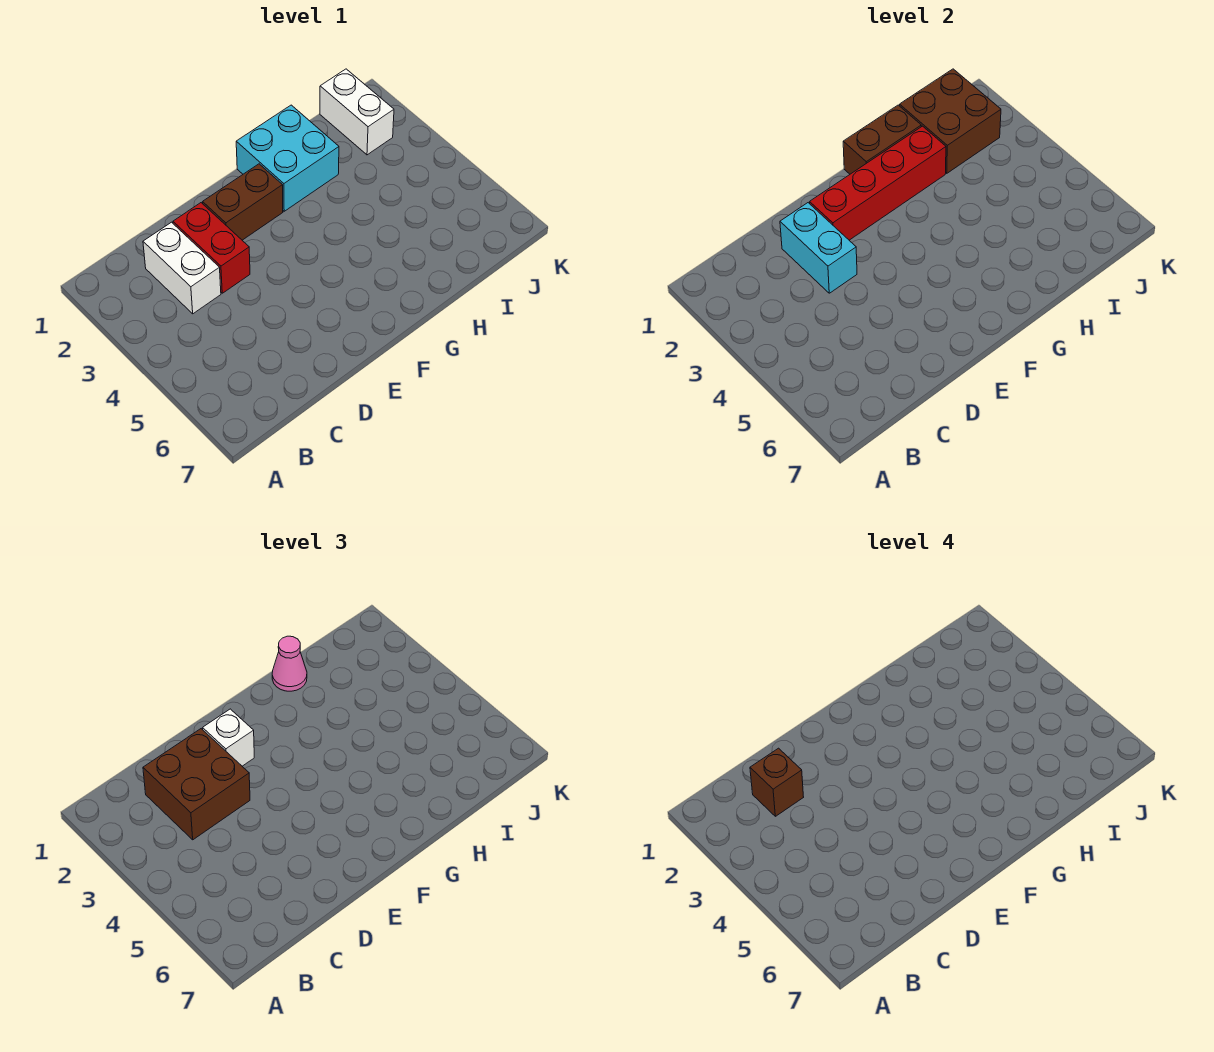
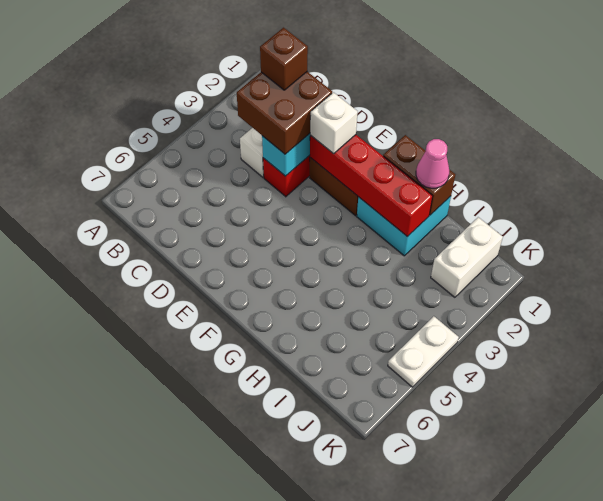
brown 2x2 brick [900,69,1001,173] -> none
none -> white 1x2 plate [388,316,459,387]

